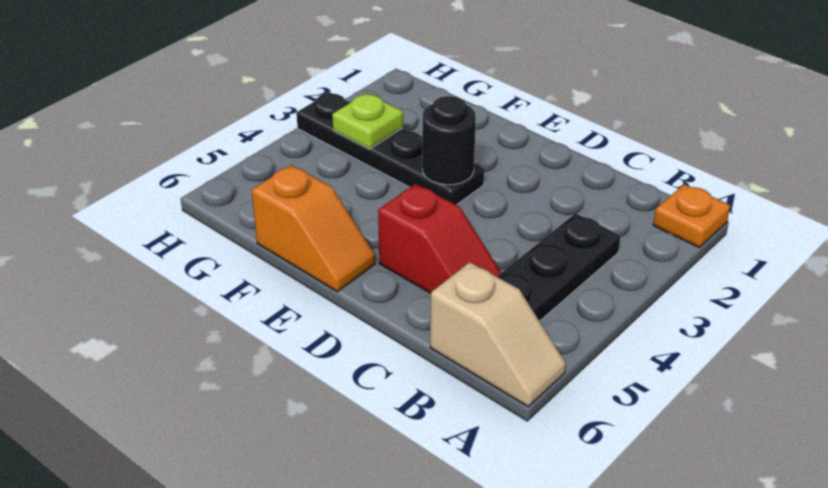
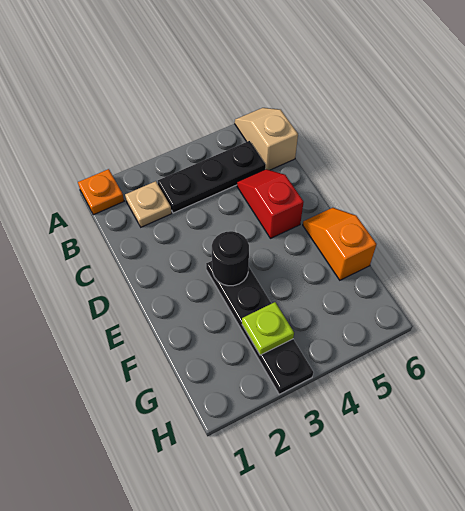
none -> tan 1x1 plate [125,181,172,227]

